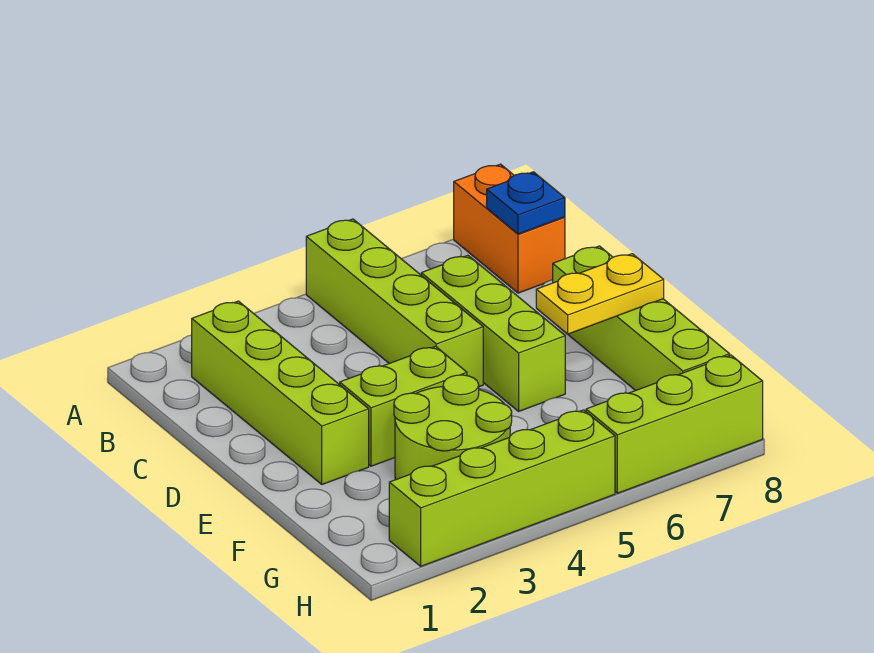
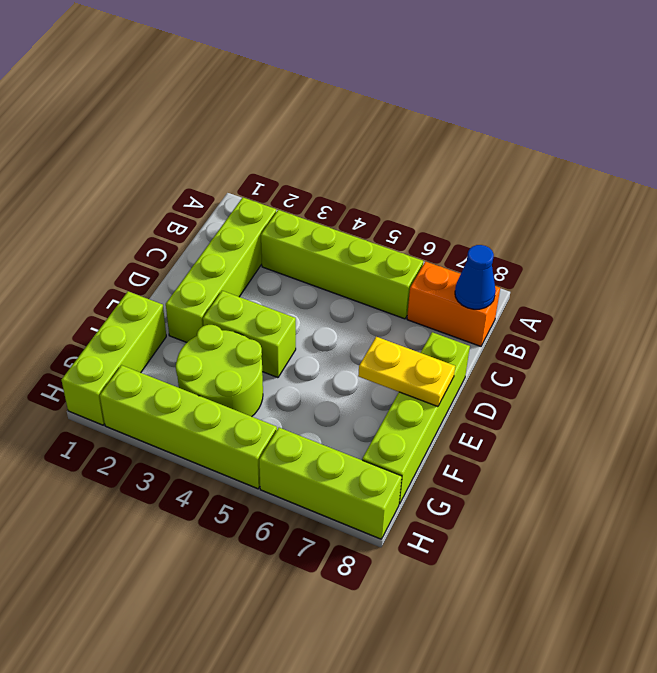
lime 1x4 brick [306,219,483,387] -> lime 1x4 brick turned to [261,210,423,319]
orange 1x2 brick [454,164,565,293] -> orange 1x2 brick turned to [407,262,500,346]
blue 1x1 plate [487,172,565,234] -> blue 1x1 cone [455,245,496,309]
lime 1x3 brick [421,255,565,411] -> lime 1x3 brick moved to [61,291,166,425]

